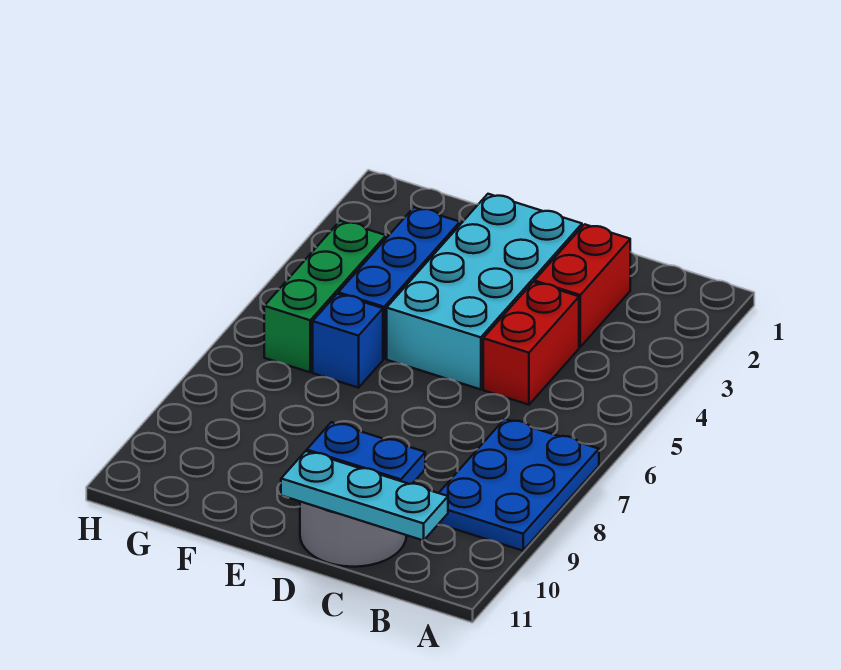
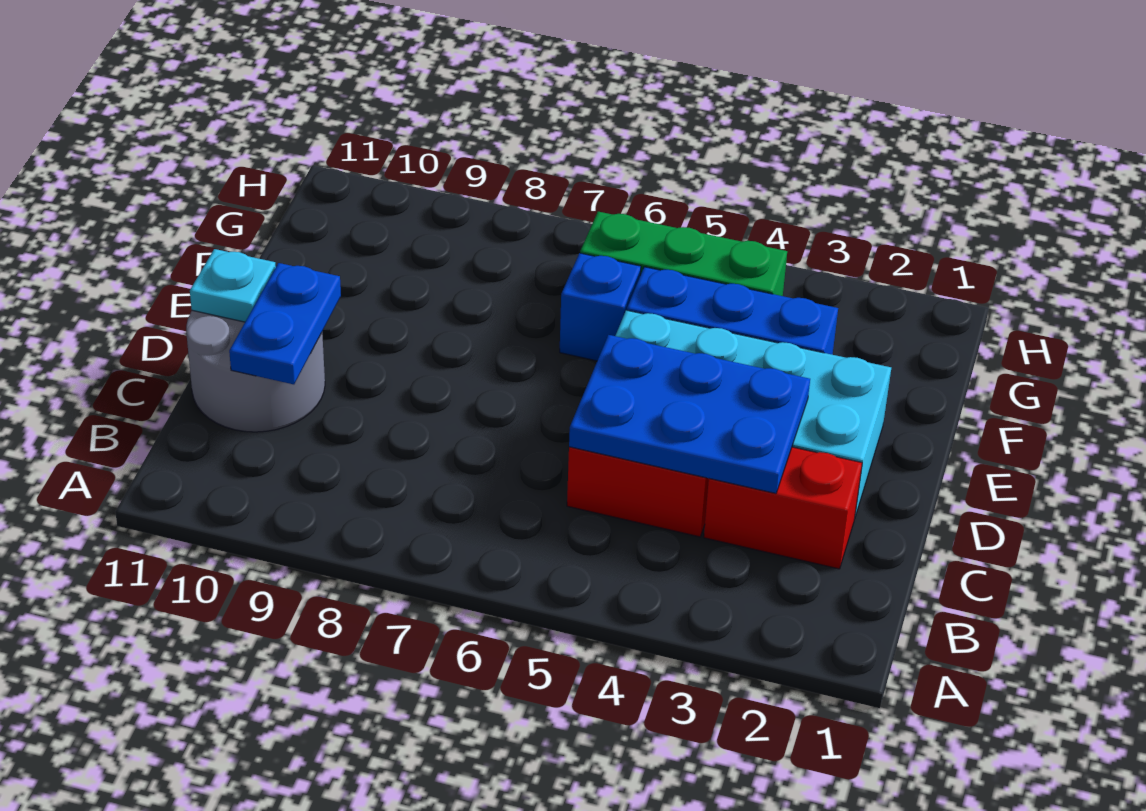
blue 2x3 plate [439,419,599,551] -> blue 2x3 plate moved to [569,335,810,493]
cyan 1x3 plate [281,451,448,540] -> cyan 1x1 plate [190,249,276,322]

